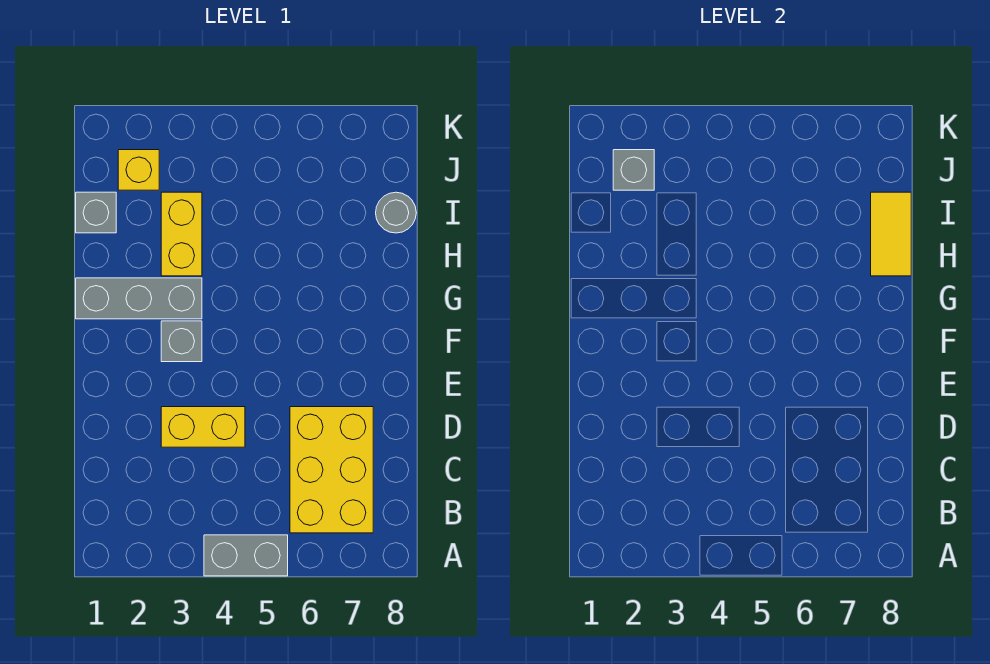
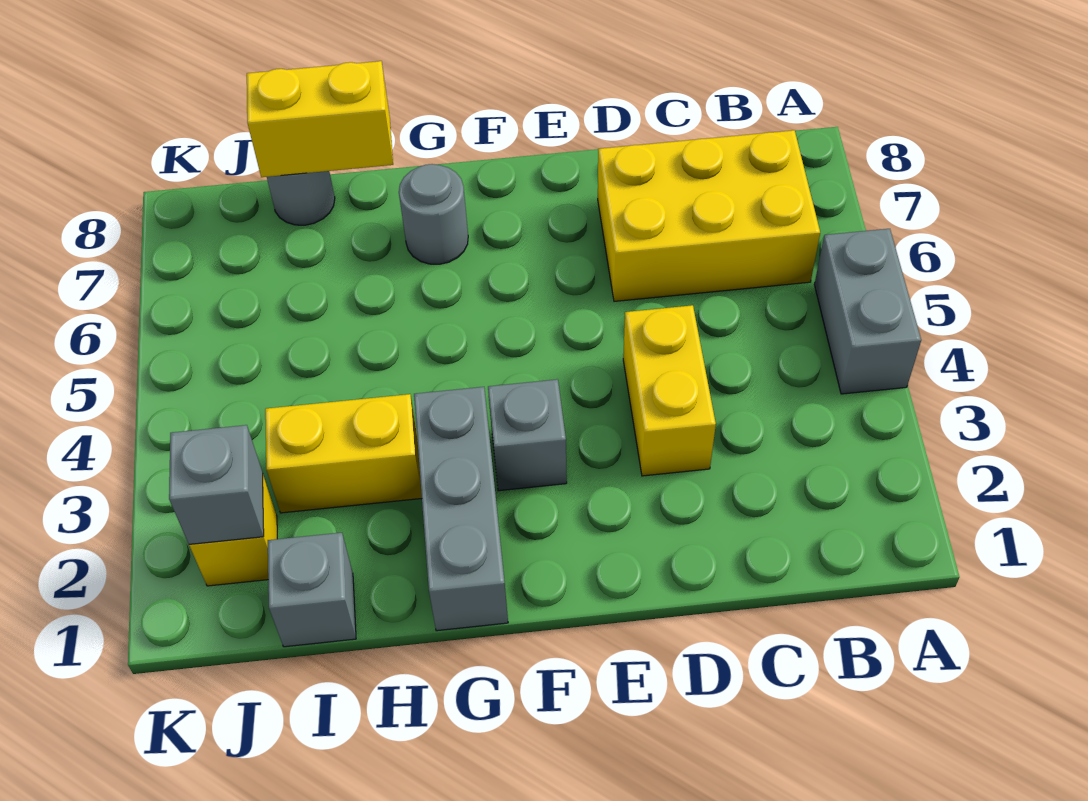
none -> grey 1x1 round brick [399,164,468,264]
yellow 1x2 tile [871,192,911,276] -> yellow 1x2 brick [247,61,393,177]

